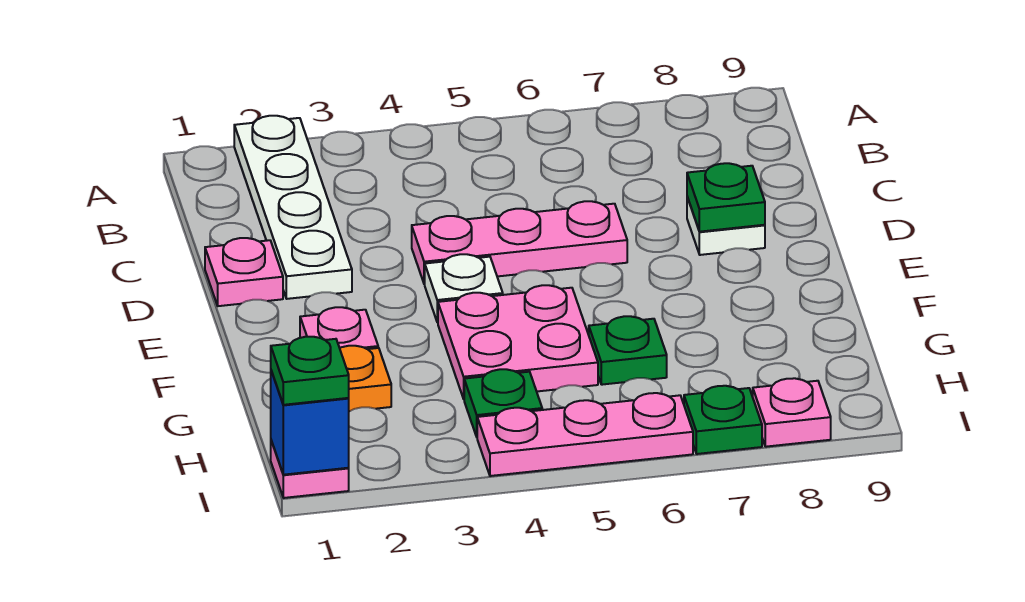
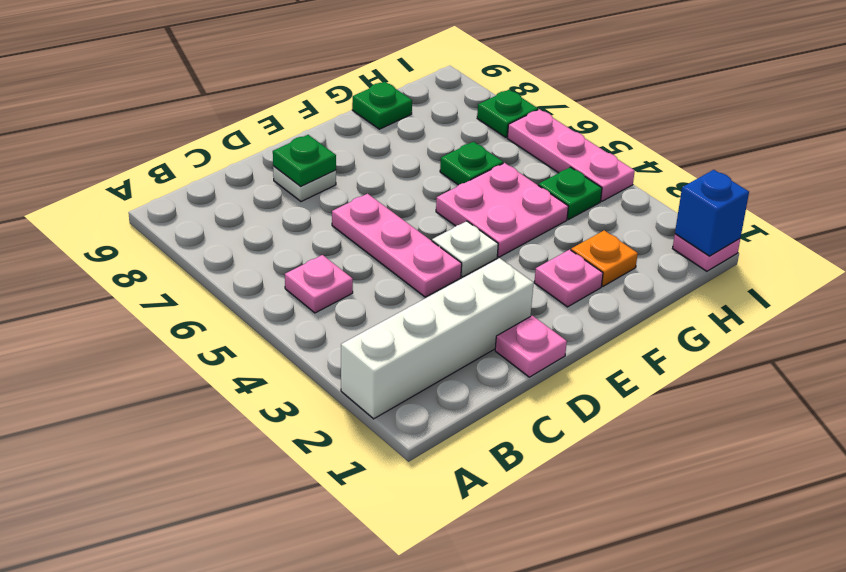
white 1x4 plate [234,116,352,299] -> white 1x4 brick [341,258,534,419]
green 1x1 plate [271,337,349,405] -> green 1x1 plate moved to [352,82,412,129]
pink 1x1 plate [753,378,831,447] -> pink 1x1 plate moved to [285,255,353,313]

